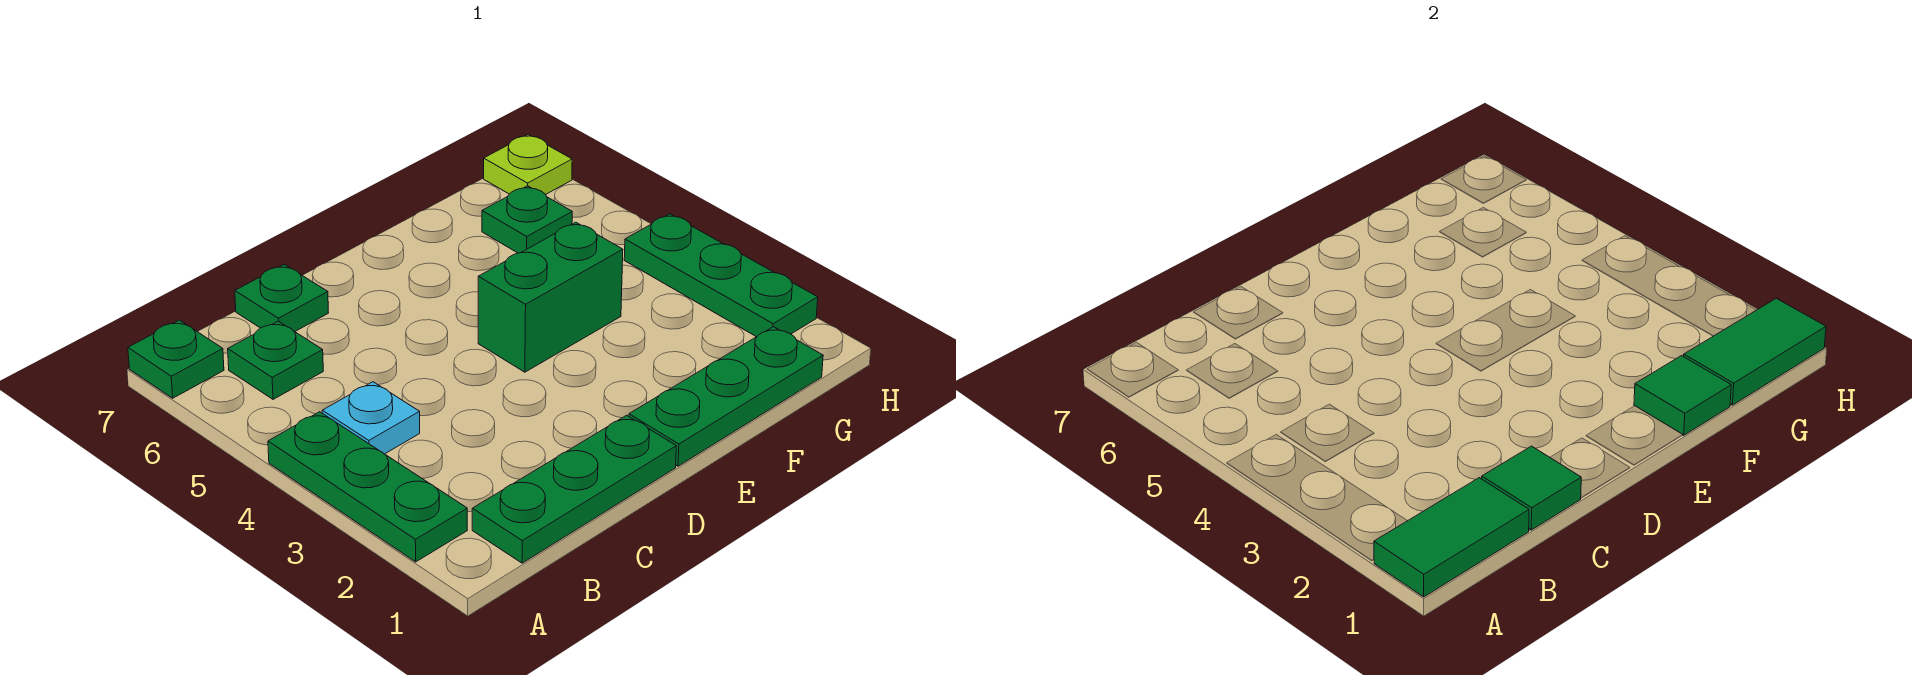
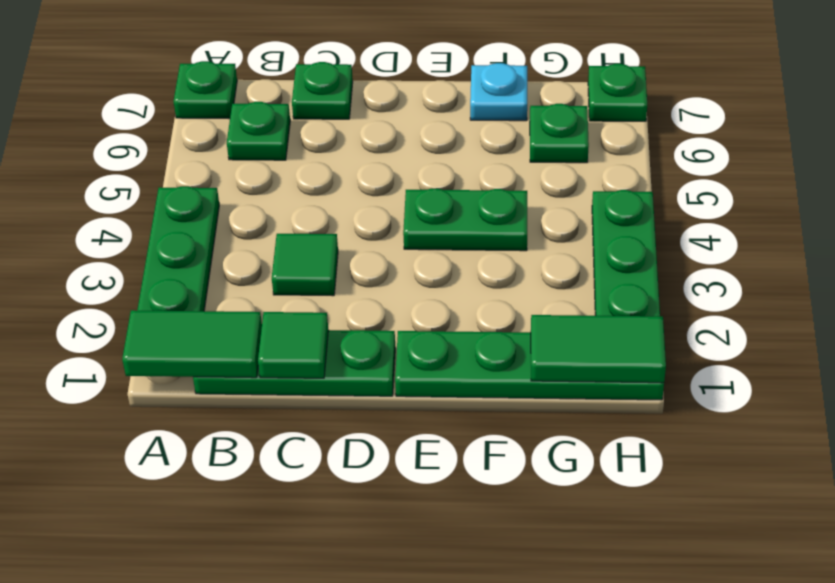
cyan 1x1 plate [322,382,420,454] -> cyan 1x1 plate moved to [470,63,527,121]
green 1x3 plate [629,327,823,466] -> green 1x4 plate [395,331,664,400]
green 1x2 brick [478,222,623,372] -> green 1x2 plate [403,189,527,251]
green 1x1 tile [1634,356,1731,435] -> green 1x1 tile moved to [272,234,338,296]
lime 1x1 plate [484,134,572,194] -> green 1x1 plate [588,64,647,121]

